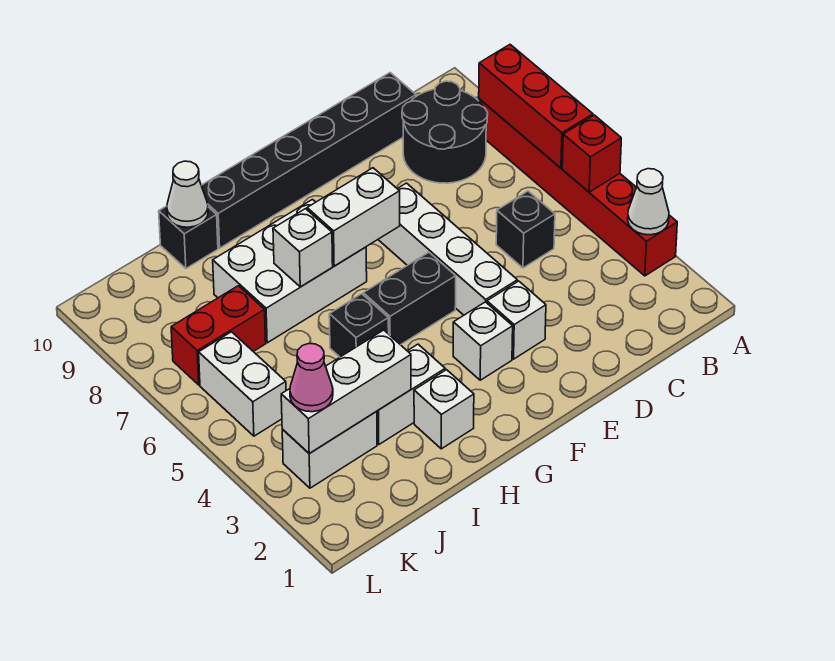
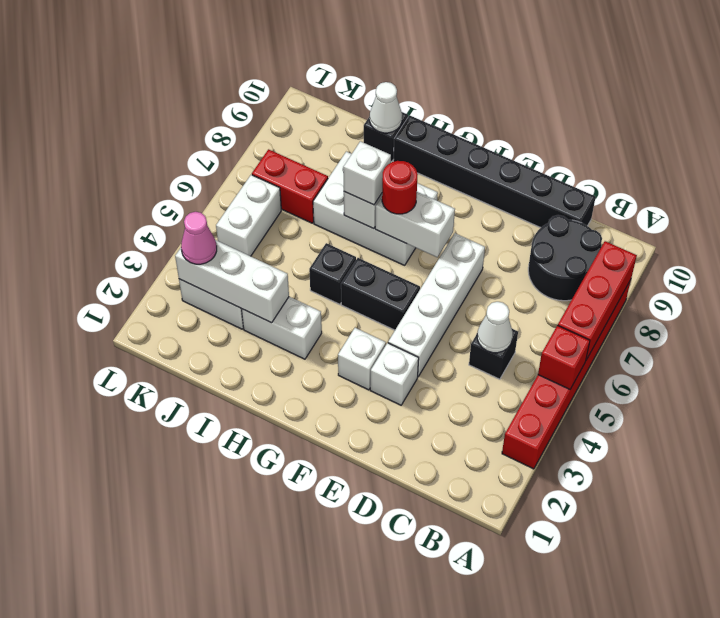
white 1x1 cone [628,169,669,235] -> white 1x1 cone moved to [477,302,513,353]
none -> red 1x1 round brick [382,161,418,214]
white 1x1 brick [414,370,474,449] -> white 1x1 brick moved to [343,141,391,205]

